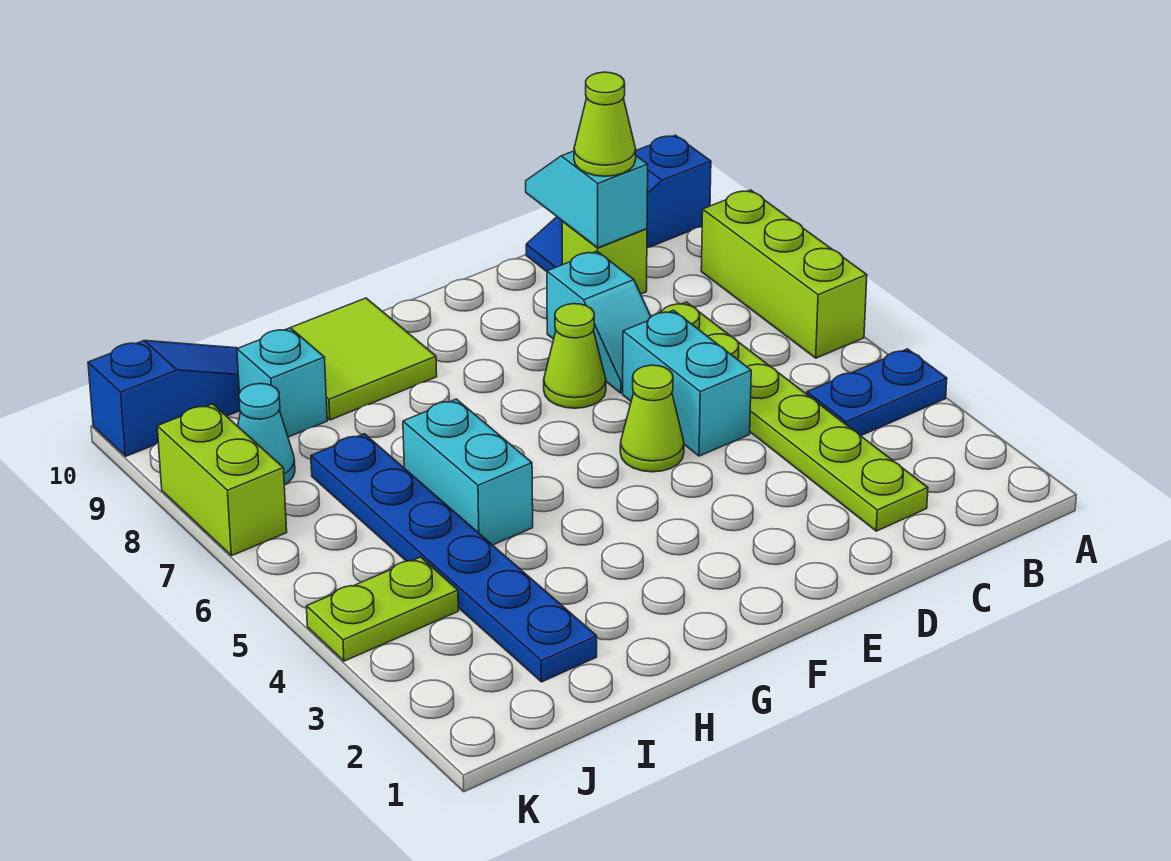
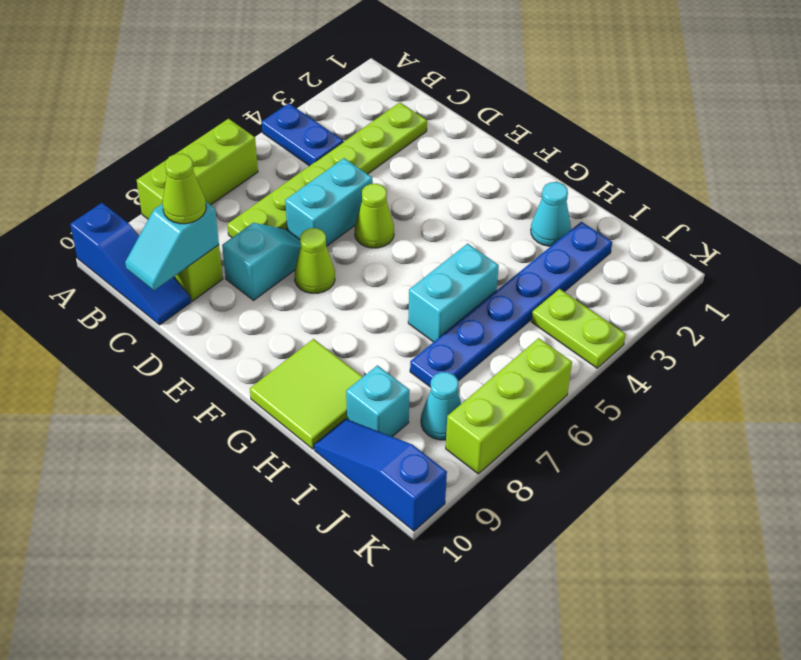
none -> cyan 1x1 cone [531,182,571,246]
lime 1x2 brick [157,404,287,556] -> lime 1x3 brick [446,338,572,474]

